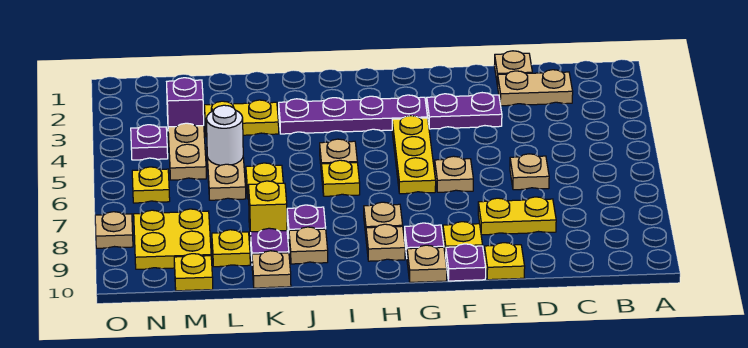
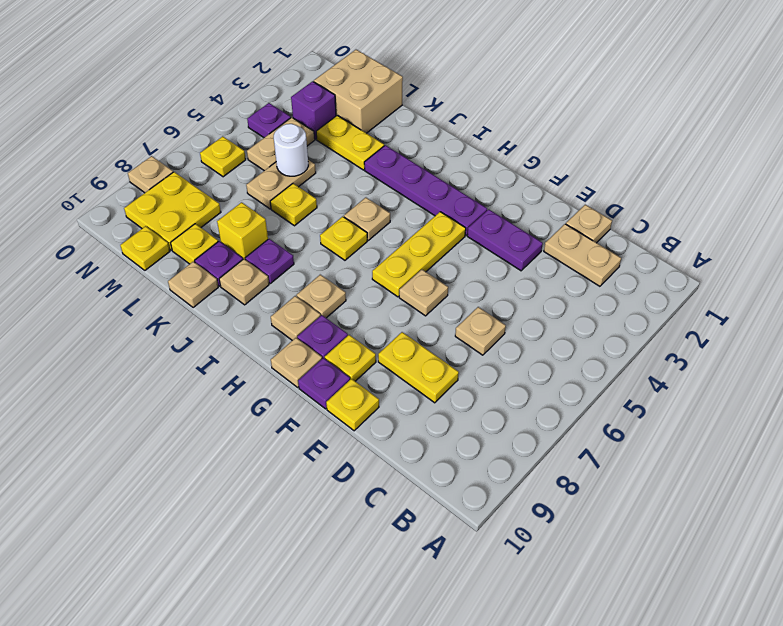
none -> tan 2x2 brick [314,50,403,133]

